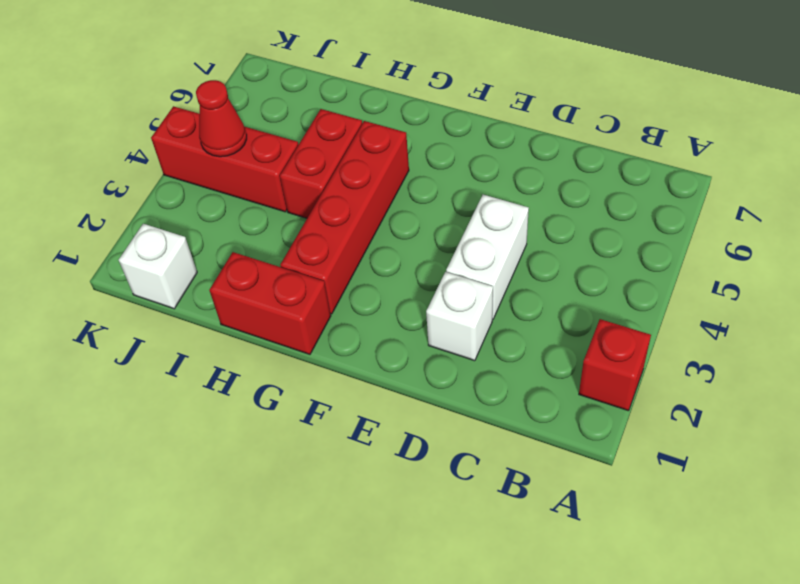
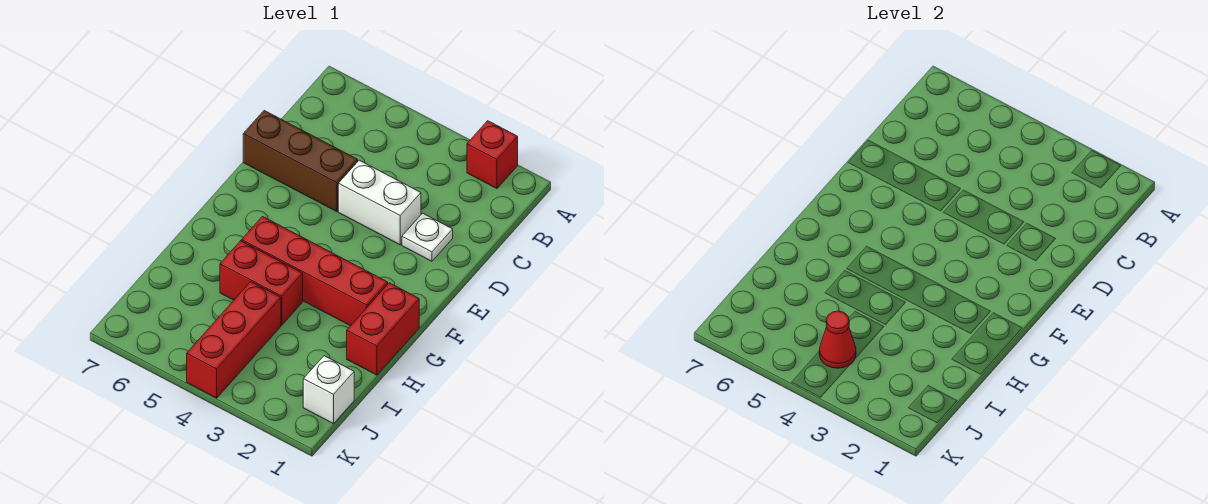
white 1x1 brick [426,272,493,361] -> white 1x1 plate [402,213,453,261]
none -> brown 1x3 brick [243,111,358,212]

